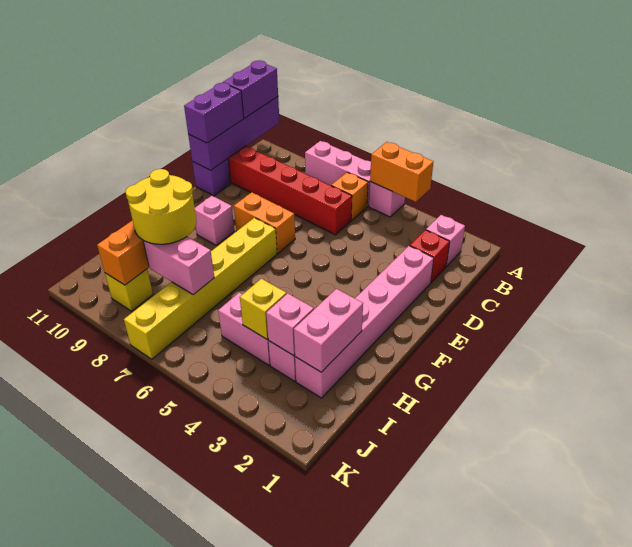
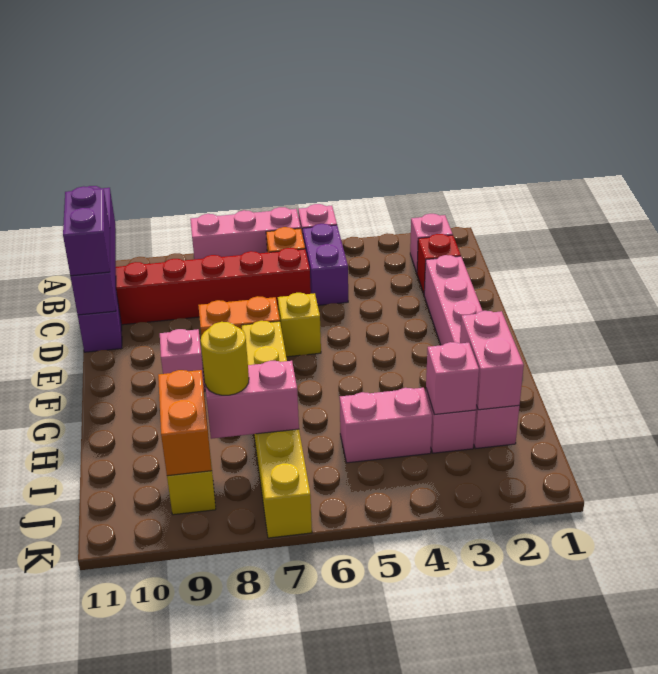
orange 1x2 brick [370,142,433,202] -> none
purple 1x2 brick [223,61,278,118] -> purple 1x2 brick moved to [303,224,348,305]
yellow 2x2 round brick [126,169,197,244] -> yellow 1x1 round brick [201,322,249,395]
yellow 1x1 brick [240,279,286,339] -> yellow 1x1 brick moved to [278,293,321,357]

